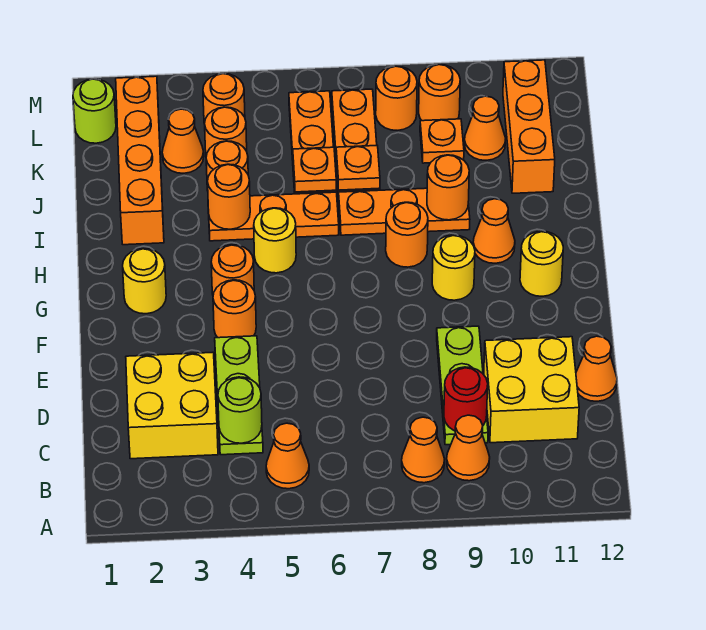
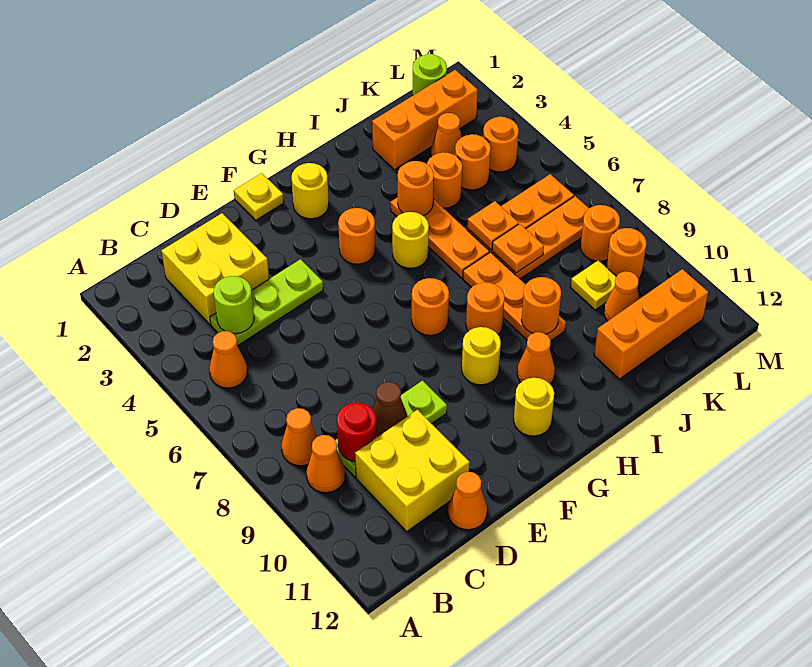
none -> brown 1x1 cone [373,382,407,437]
none -> yellow 1x1 plate [234,173,284,220]
orange 1x1 round brick [213,280,256,338] -> orange 1x1 round brick moved to [412,278,449,335]
orange 1x4 brick [116,76,164,245] -> orange 1x3 brick [372,70,478,170]
orange 1x1 plate [420,119,464,163] -> yellow 1x1 plate [570,260,616,310]

